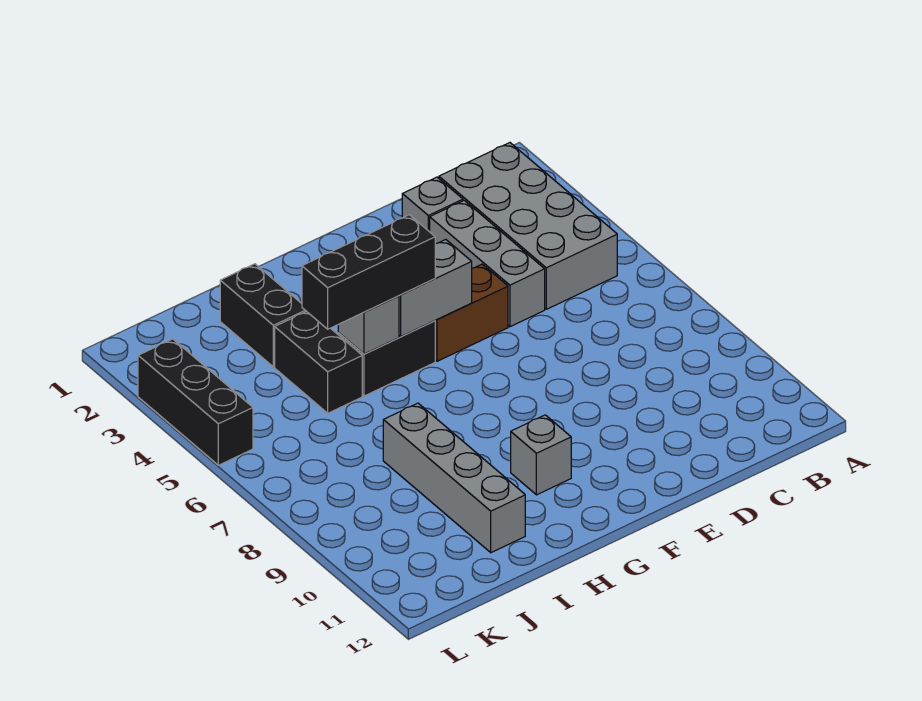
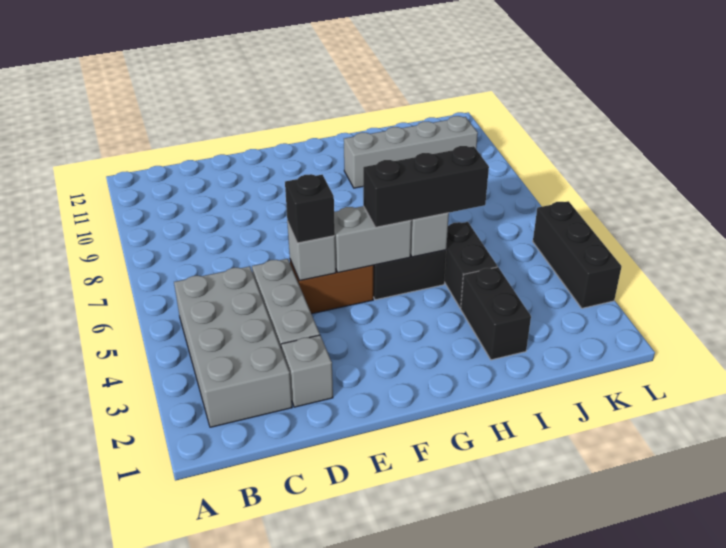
none -> black 1x1 brick [285,174,335,243]
grey 1x1 brick [511,415,571,495] -> grey 1x1 brick moved to [287,222,336,281]
grey 1x4 brick [383,403,525,553] -> grey 1x4 brick turned to [344,116,478,188]

